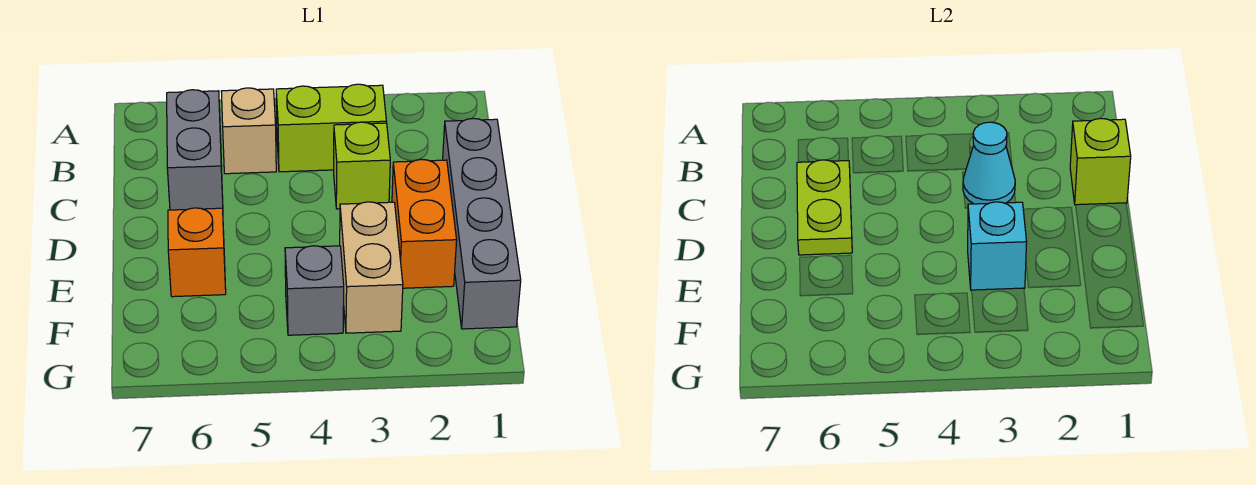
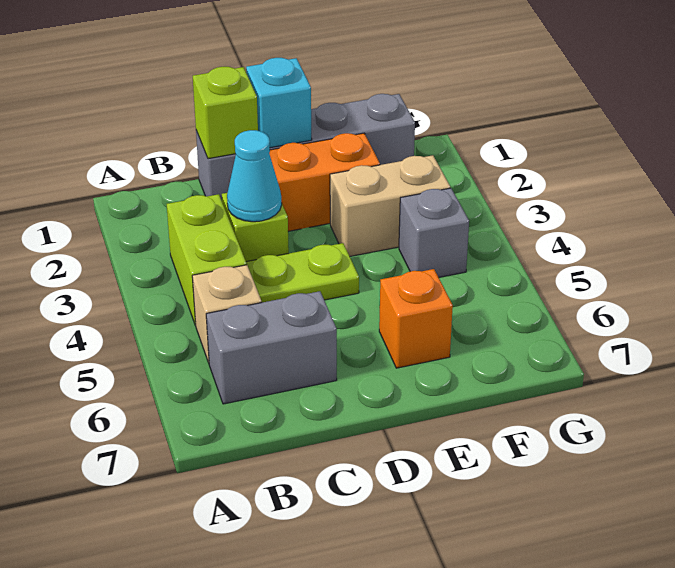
lime 1x2 plate [797,160,852,255] -> lime 1x2 plate moved to [246,243,359,302]
cyan 1x1 brick [968,202,1027,290] -> cyan 1x1 brick moved to [246,58,312,148]

